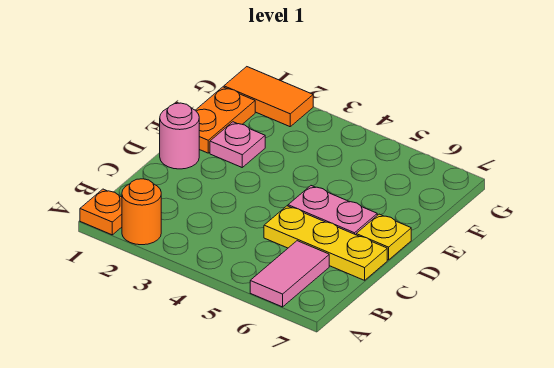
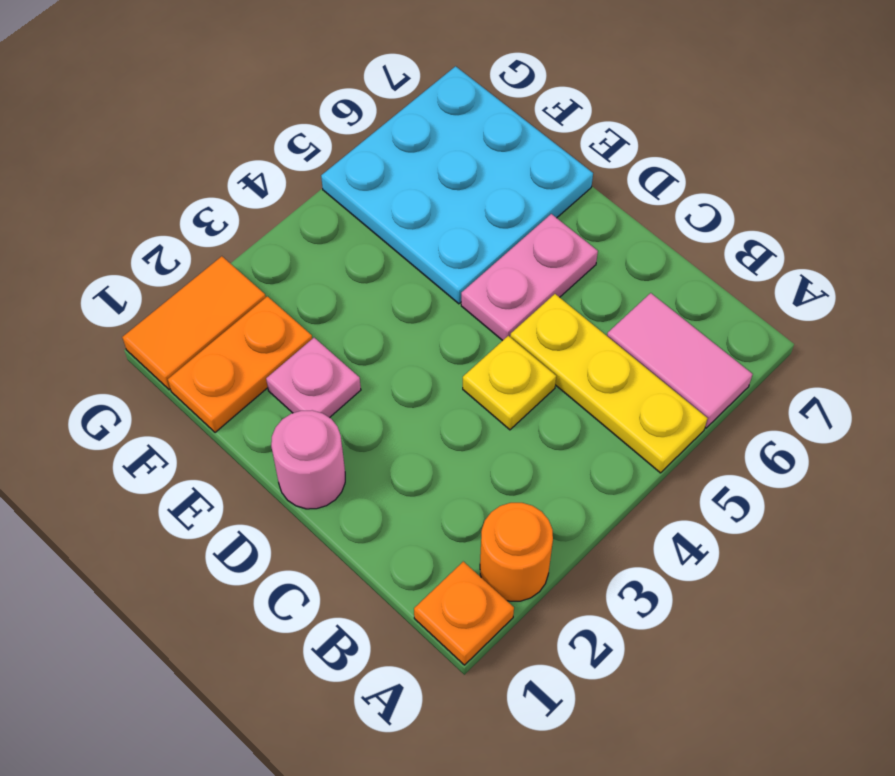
yellow 1x3 plate [264,206,387,280] -> yellow 1x3 plate turned to [510,294,707,473]
yellow 1x1 plate [356,214,411,260] -> yellow 1x1 plate moved to [463,336,556,430]
orange 1x2 plate [195,87,255,153] -> orange 1x2 plate turned to [168,296,312,432]
none -> cyan 3x3 plate [321,66,593,304]

